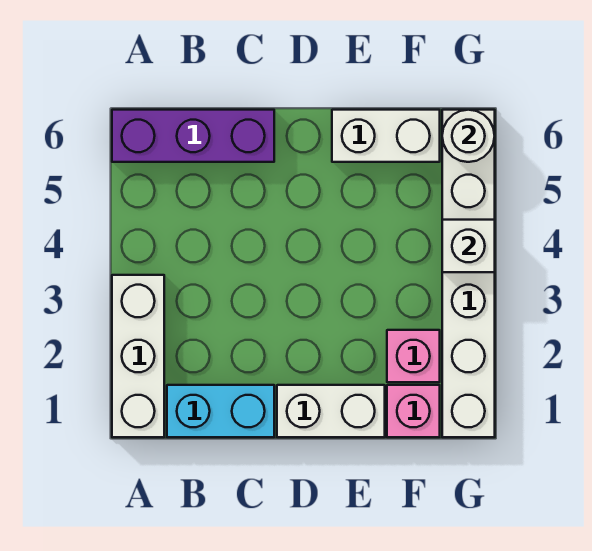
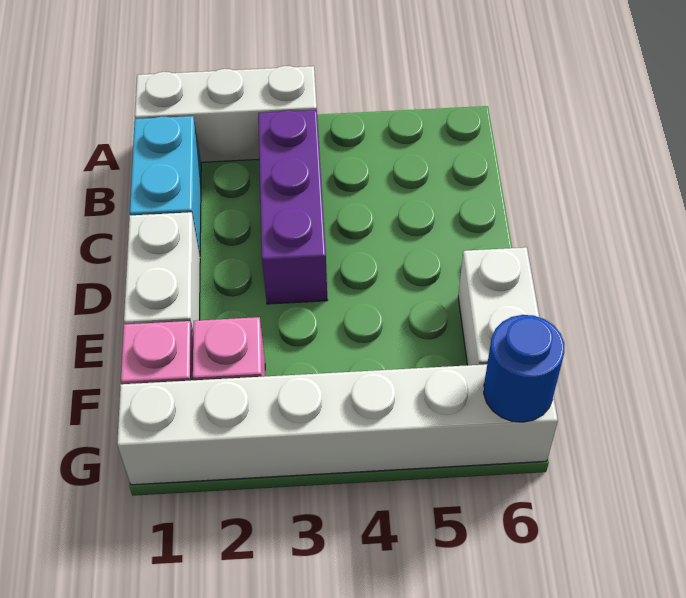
purple 1x3 brick [112,110,274,162] -> purple 1x3 brick moved to [258,110,327,304]
white 1x1 brick [442,220,495,272] -> none
white 1x1 round brick [442,110,495,162] -> blue 1x1 round brick [484,315,564,422]

